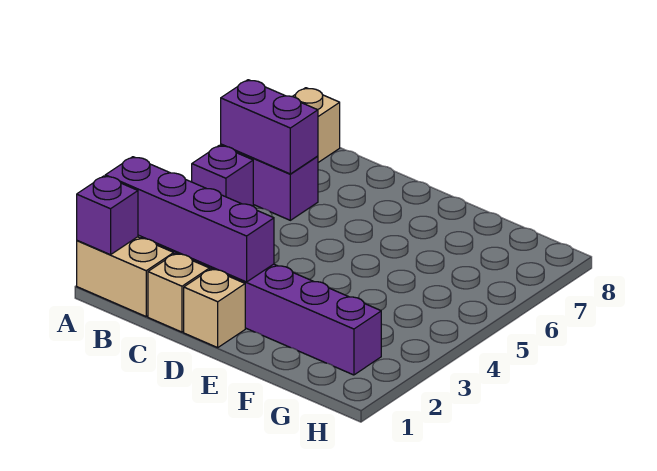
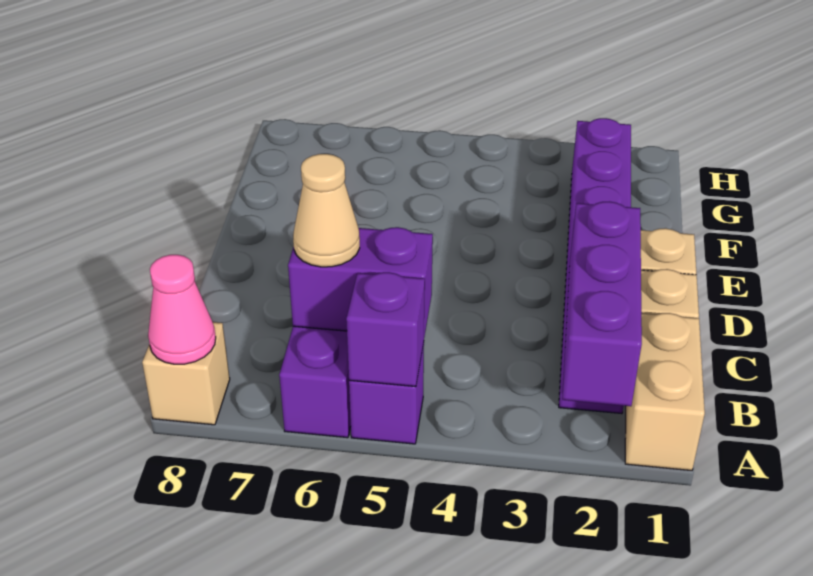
purple 1x1 brick [77,176,138,255] -> purple 1x1 brick moved to [346,272,425,387]
purple 1x4 brick [105,157,274,282] -> purple 1x3 brick [562,202,642,406]
purple 1x2 brick [221,80,318,174] -> purple 1x2 brick turned to [288,227,433,336]
none -> pink 1x1 cone [148,255,216,364]
none -> tan 1x1 cone [293,154,360,267]

